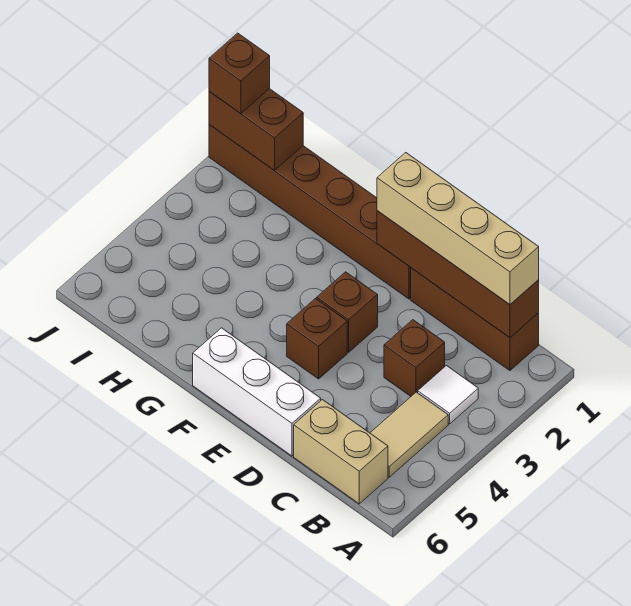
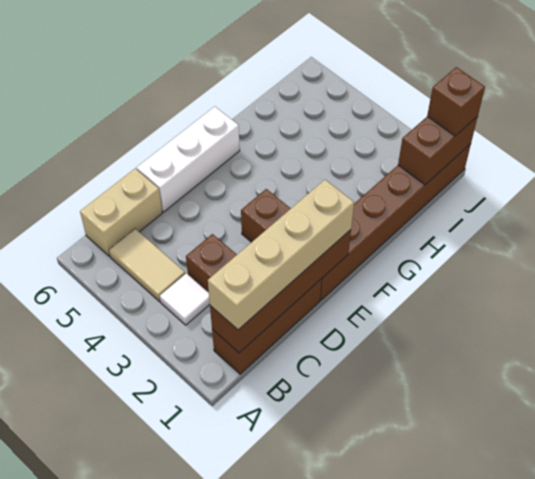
brown 1x1 brick [287,299,347,379] -> none

